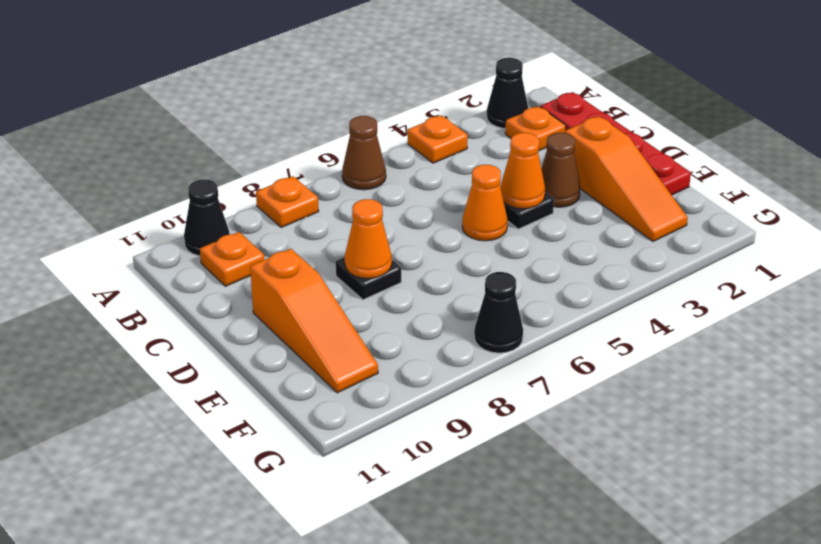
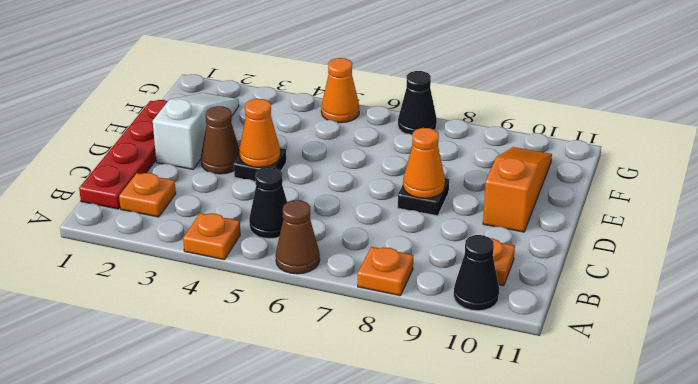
black 1x1 cone [487,58,528,128] -> black 1x1 cone moved to [249,167,287,239]
orange 1x3 slope [565,116,688,241] -> white 1x3 slope [153,93,239,169]
orange 1x1 cone [462,165,508,241] -> orange 1x1 cone moved to [321,58,359,123]

